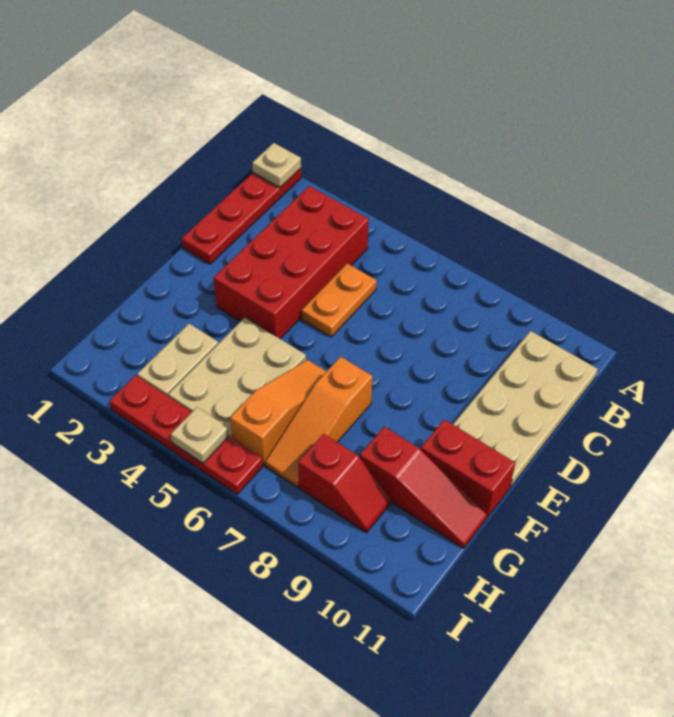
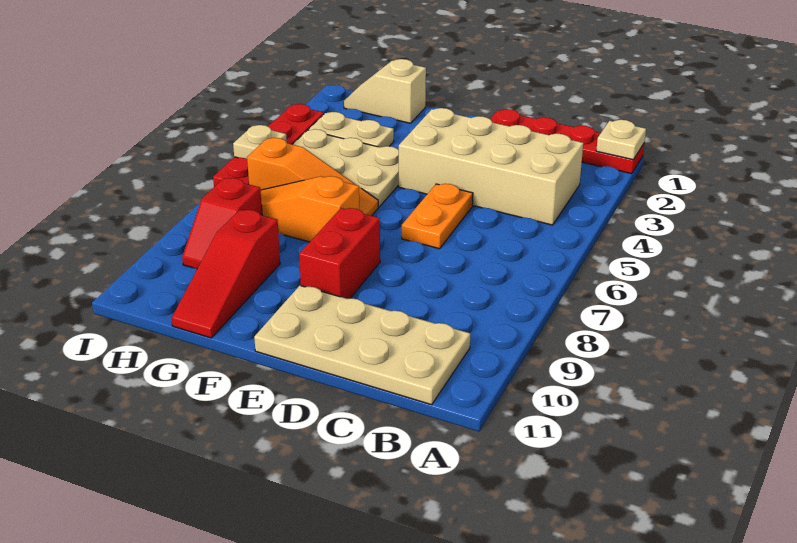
red 2x4 brick [214,186,369,339] -> tan 2x4 brick [399,108,583,225]
orange 1x2 plate [301,263,377,337] -> orange 1x2 plate turned to [402,184,473,249]
red 1x2 brick [421,419,515,518] -> red 1x2 brick moved to [299,208,380,299]
none -> tan 1x2 slope [344,59,426,123]

